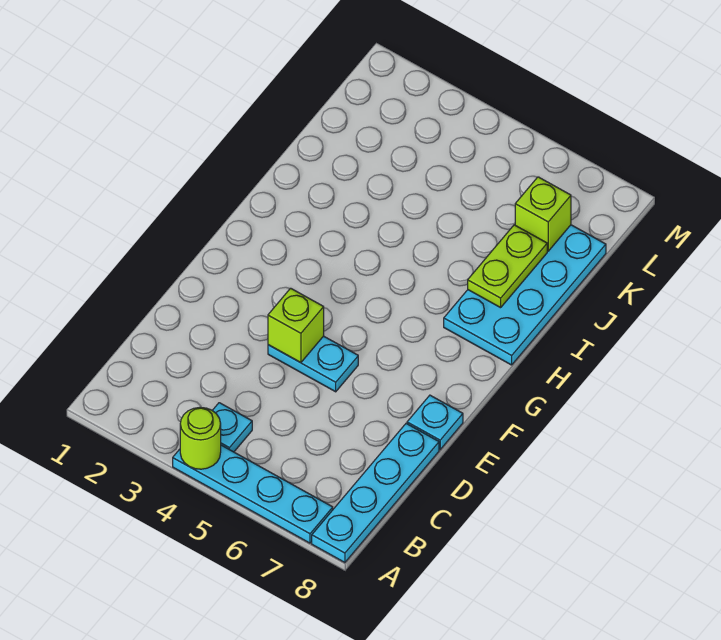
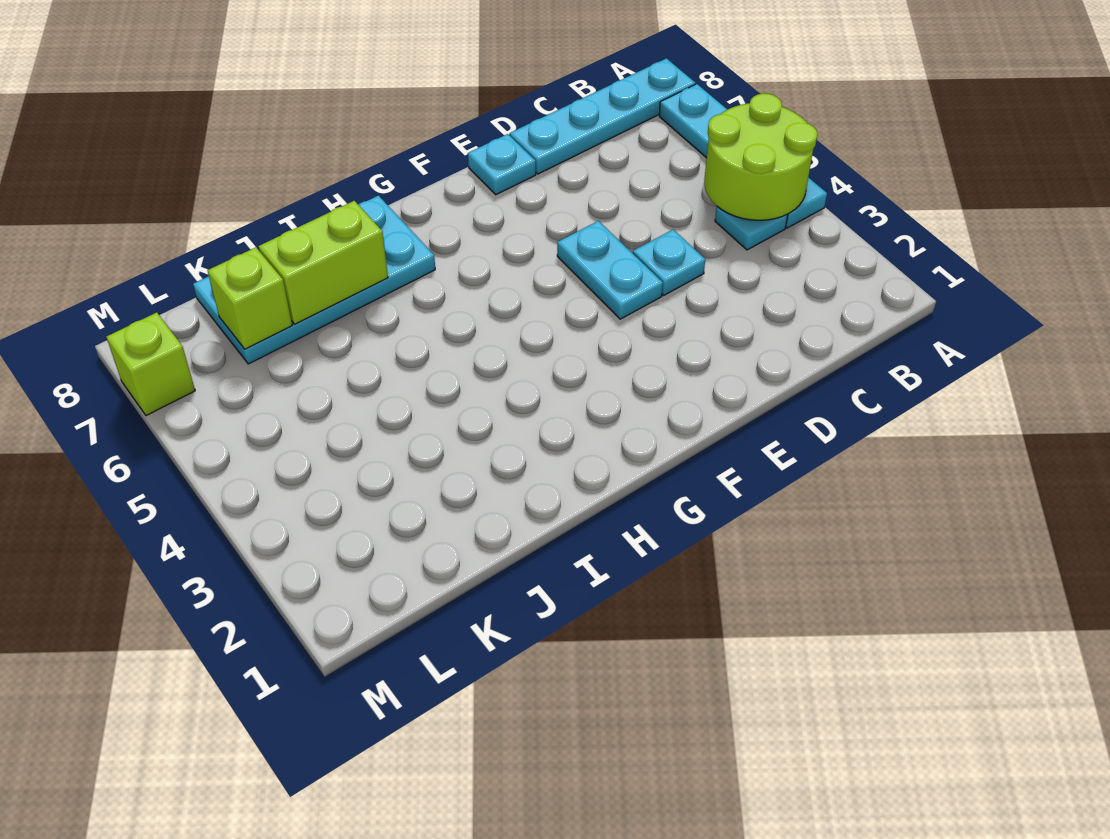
lime 1x1 round brick [180,407,221,469] -> lime 2x2 round brick [704,93,818,220]
none -> cyan 1x1 plate [633,230,705,295]
lime 1x1 brick [268,288,324,363] -> lime 1x1 brick moved to [107,312,195,416]
lime 1x2 plate [468,225,547,308] -> lime 1x2 brick [259,201,388,324]

